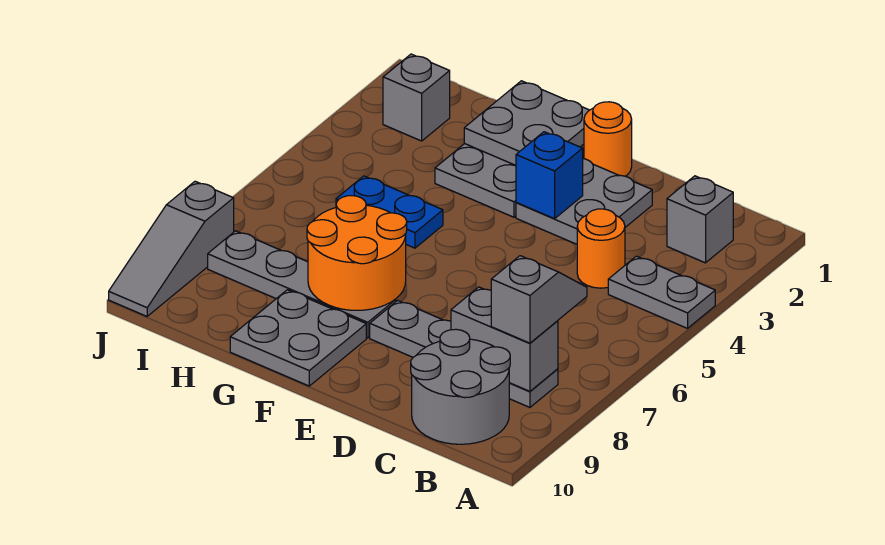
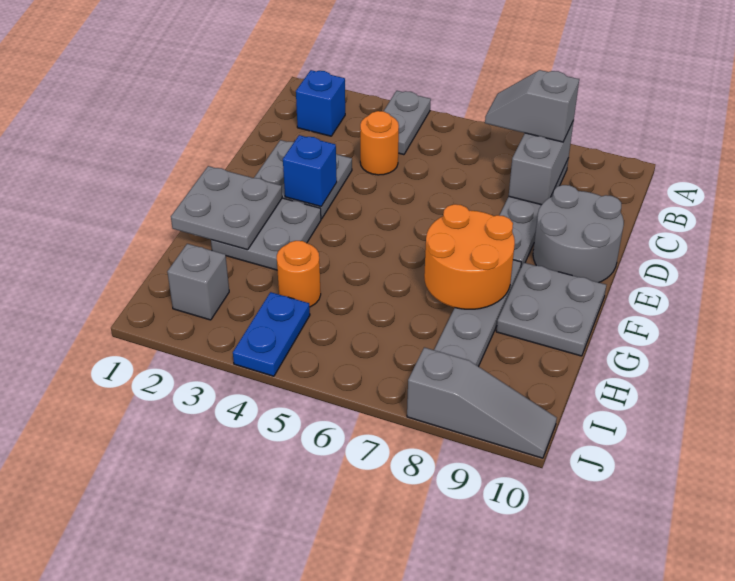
grey 1x1 brick [667,176,733,263] -> blue 1x1 brick [296,70,345,136]
grey 2x2 round brick [411,329,510,444] -> grey 2x2 round brick moved to [533,185,624,282]
orange 1x1 round brick [584,102,632,176] -> orange 1x1 round brick moved to [277,241,321,307]
blue 1x2 plate [336,176,443,248] -> blue 1x2 plate moved to [233,292,310,376]

